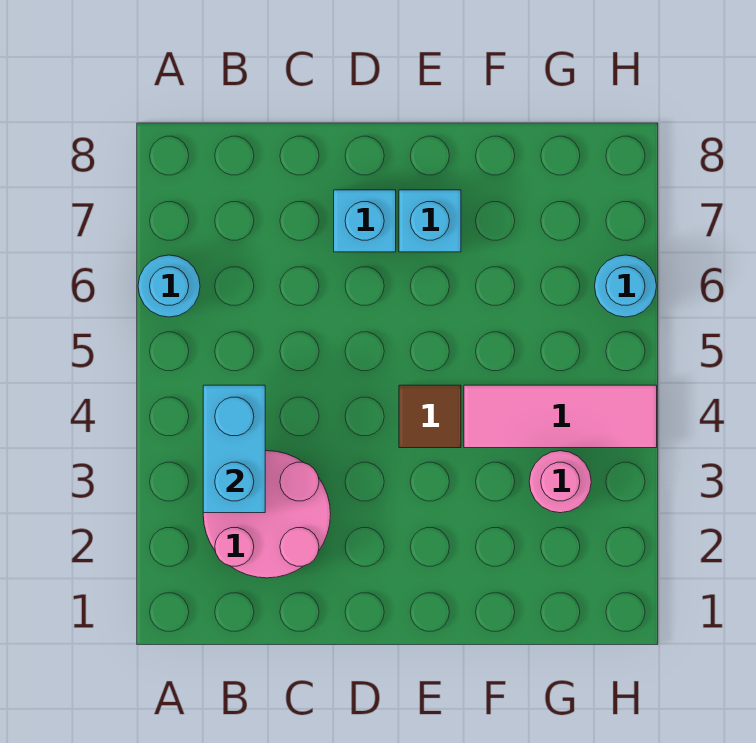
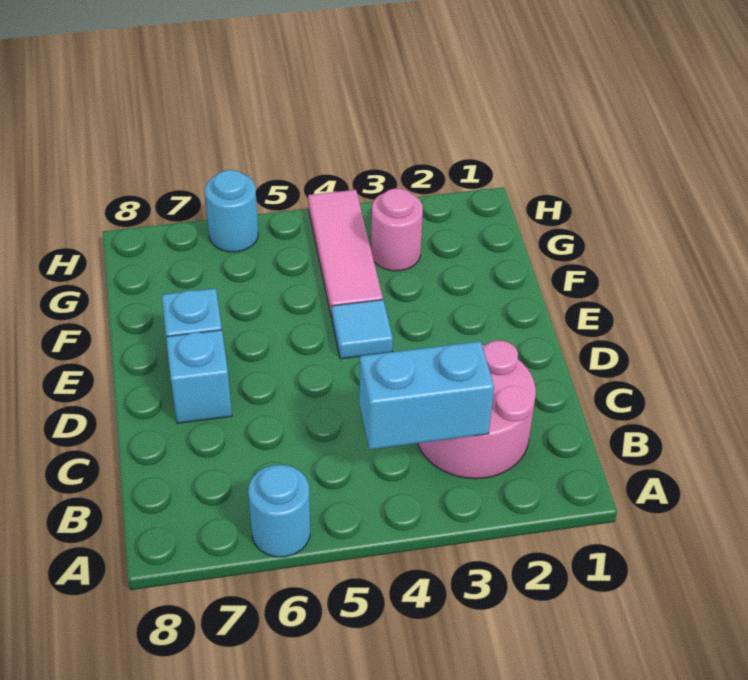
brown 1x1 tile [399,385,461,448] -> cyan 1x1 tile [332,300,393,359]

